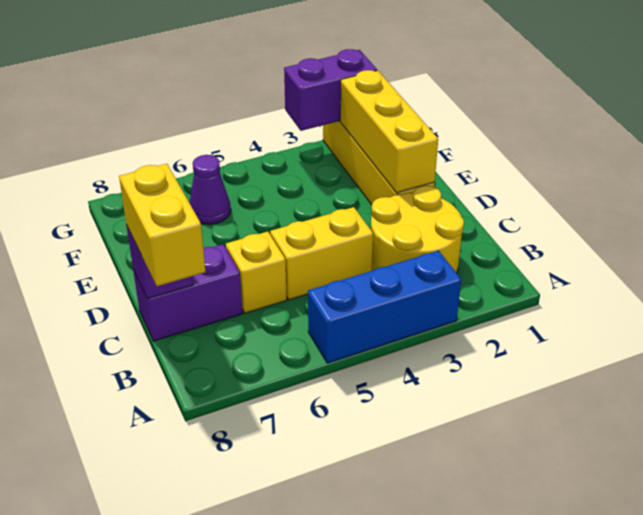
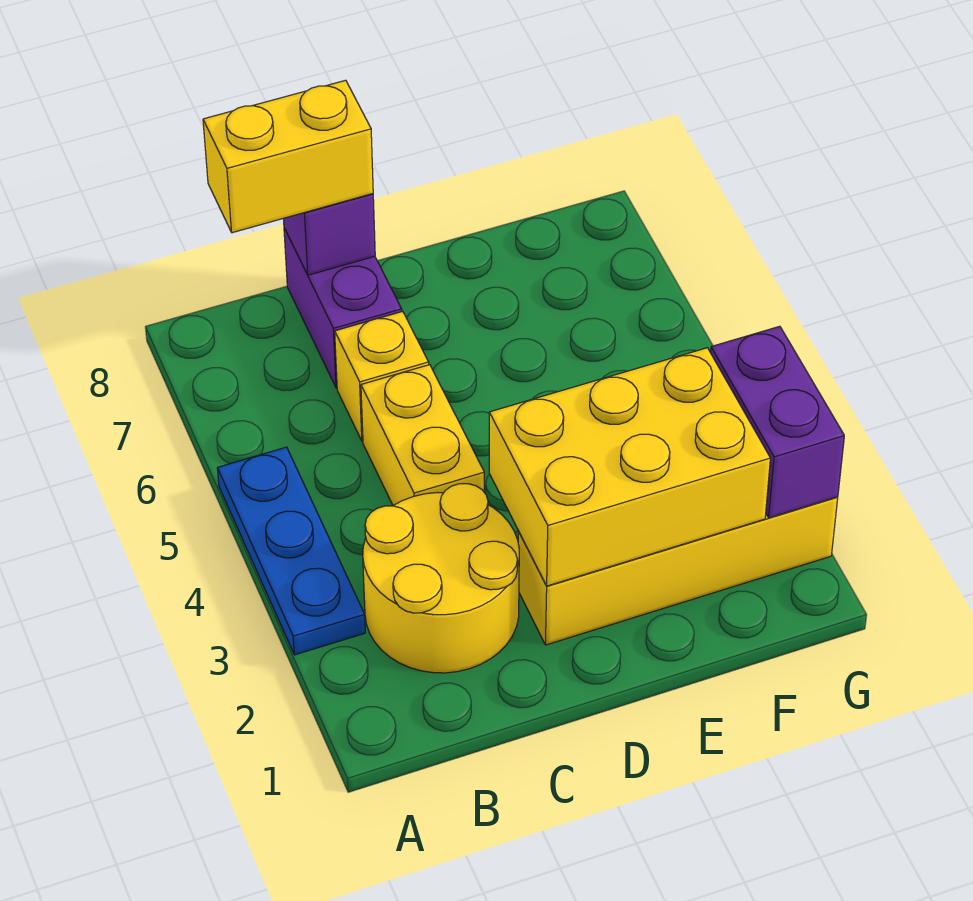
blue 1x3 brick [308,251,461,363] -> blue 1x3 plate [217,447,365,655]
yellow 1x3 brick [340,70,438,193] -> yellow 2x3 brick [489,348,770,586]
purple 1x1 cone [189,155,231,224] -> none

